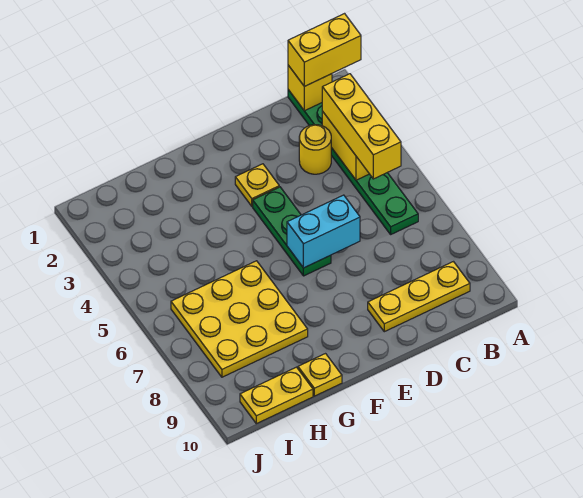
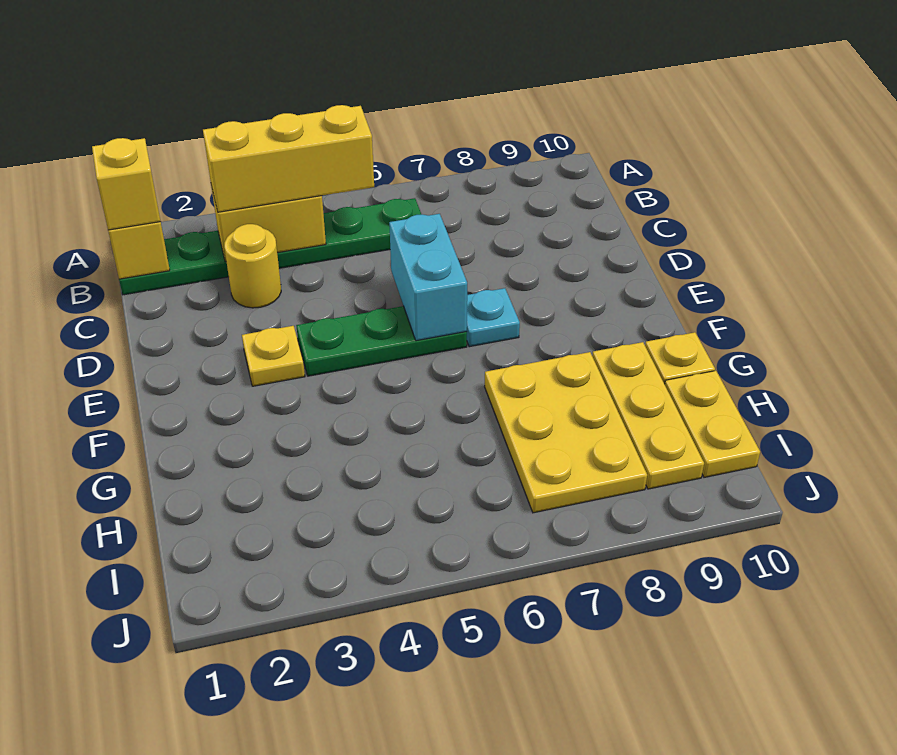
yellow 1x2 brick [288,14,361,86] -> yellow 1x1 brick [92,138,161,230]
yellow 1x3 plate [368,262,470,332] -> yellow 1x3 plate moved to [592,342,704,489]
none -> cyan 1x1 plate [467,288,520,347]
yellow 3x3 plate [171,261,308,377] -> yellow 2x3 plate [485,352,647,513]

